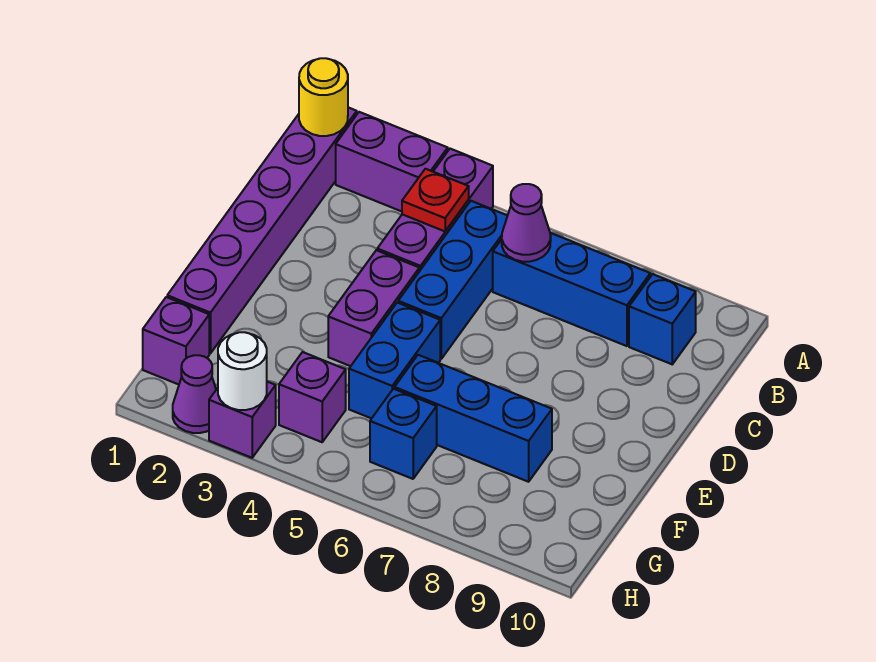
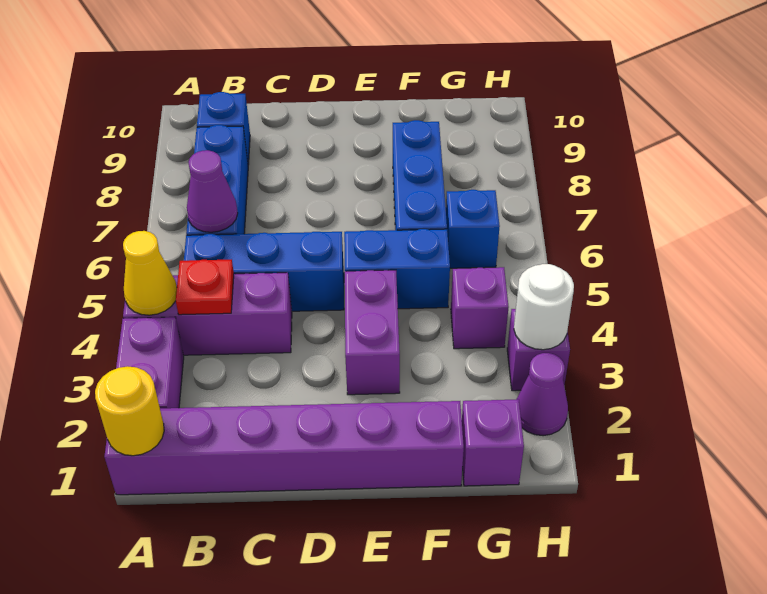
none -> yellow 1x1 cone [123,231,177,315]
purple 1x2 brick [328,250,419,366] -> purple 1x2 brick turned to [345,270,400,395]

